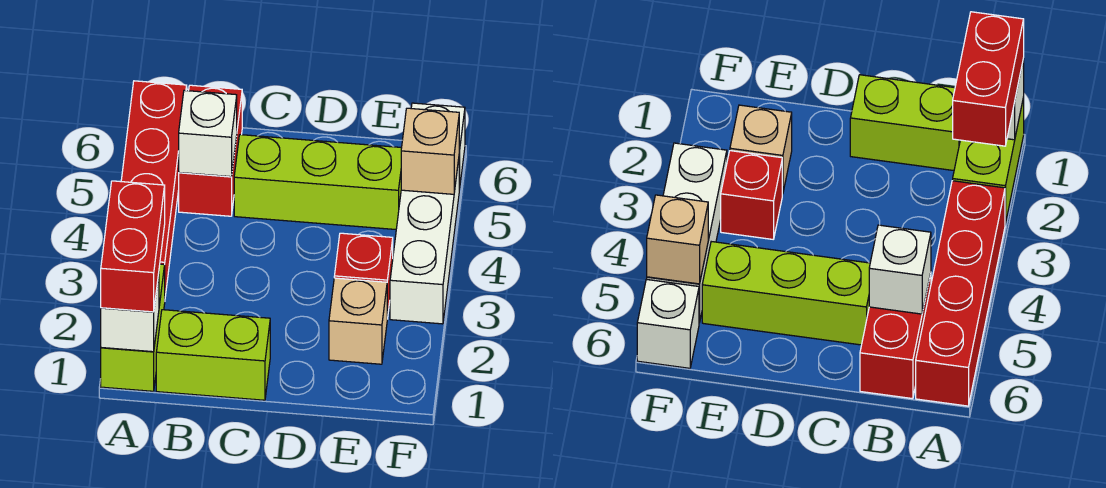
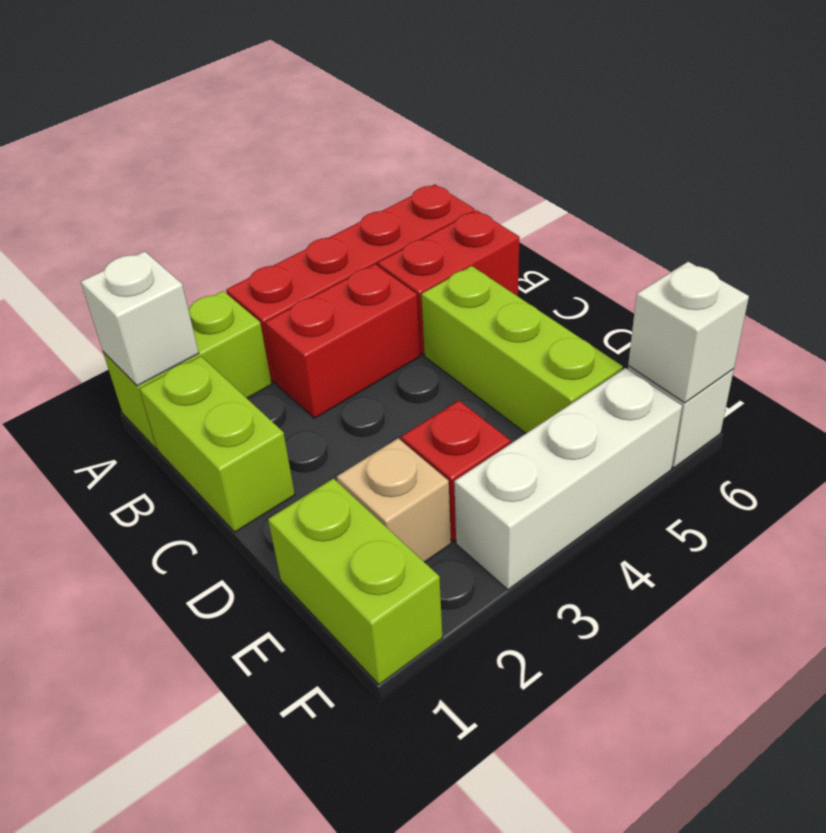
red 1x2 brick [101,181,165,312] -> red 1x2 brick moved to [265,264,420,418]
white 1x1 brick [179,90,237,177] -> white 1x1 brick moved to [628,262,749,403]
none -> lime 1x2 brick [268,479,442,685]
tan 1x1 brick [401,108,459,194] -> none

